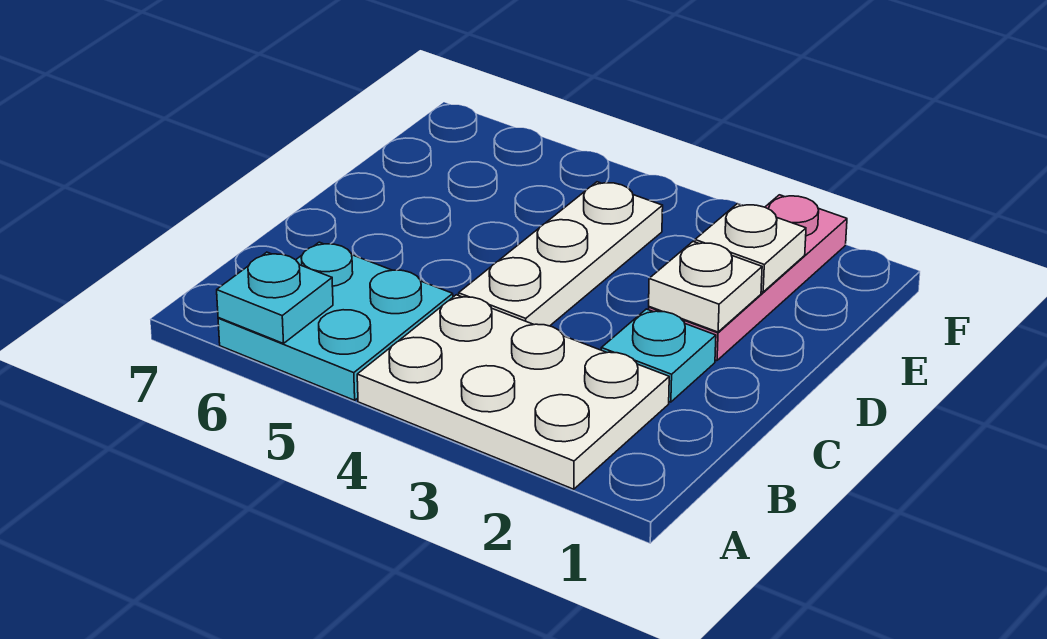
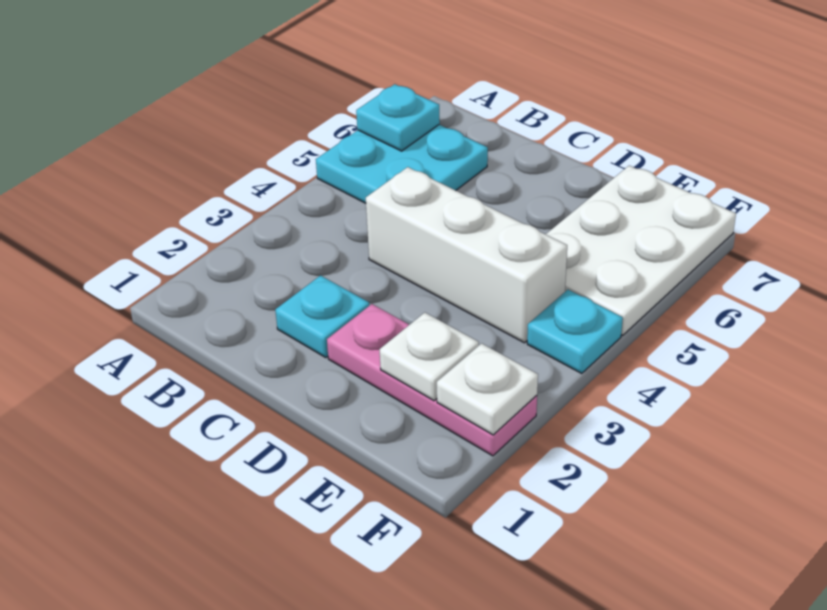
white 2x3 plate [357,295,669,489] -> white 2x3 plate moved to [546,166,736,335]
white 1x3 plate [459,182,663,326] -> white 1x3 brick [366,167,567,343]
white 1x1 plate [649,242,762,332] -> white 1x1 plate moved to [437,343,538,435]
none -> cyan 1x1 plate [527,290,623,374]

